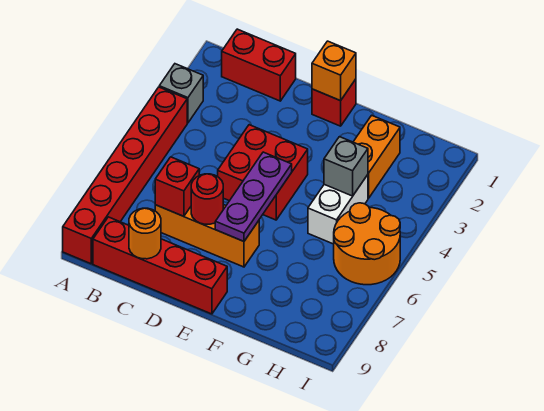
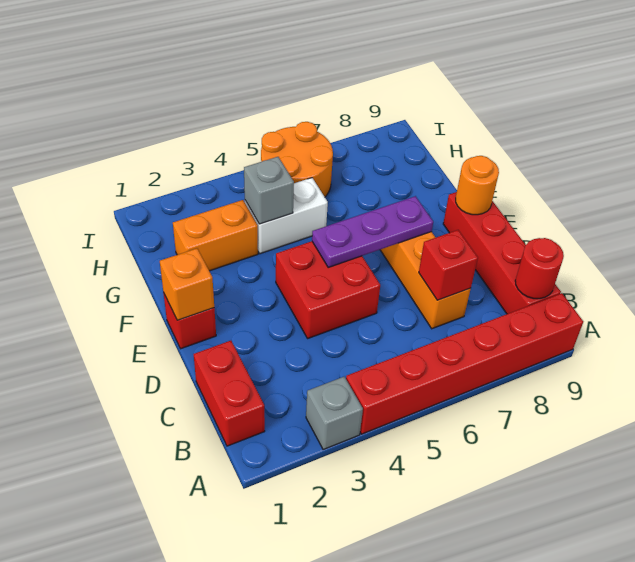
orange 1x1 round brick [129,208,161,259] -> orange 1x1 round brick moved to [456,156,499,215]
red 1x1 round brick [191,174,223,224] -> red 1x1 round brick moved to [515,238,564,299]

